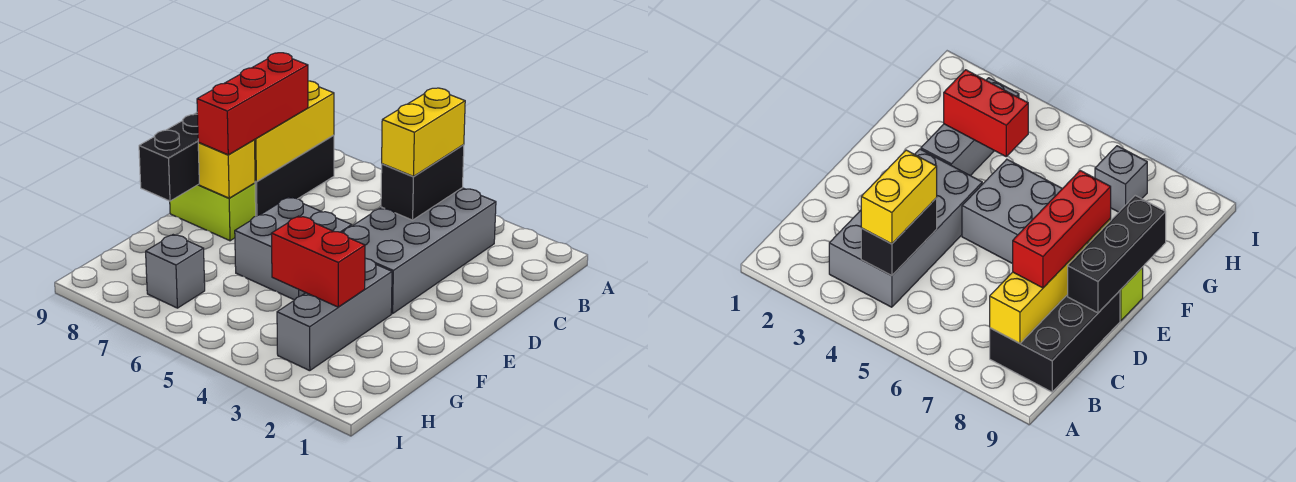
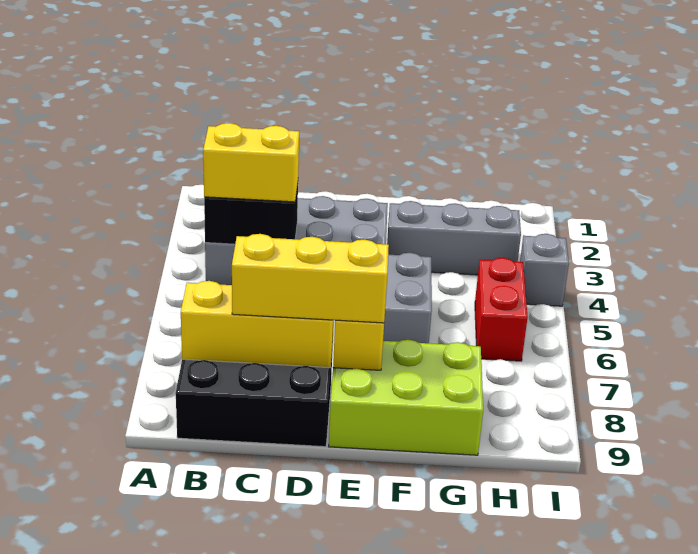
red 1x3 brick [197,53,308,155] -> yellow 1x3 brick [232,234,389,323]
black 1x3 brick [139,113,199,201] -> none
lime 1x2 brick [170,183,256,241] -> lime 2x3 brick [329,340,483,455]
red 1x2 brick [271,216,365,307] -> red 1x2 brick moved to [475,258,528,361]
grey 1x1 brick [146,235,205,308] -> grey 1x1 brick moved to [520,234,569,306]

